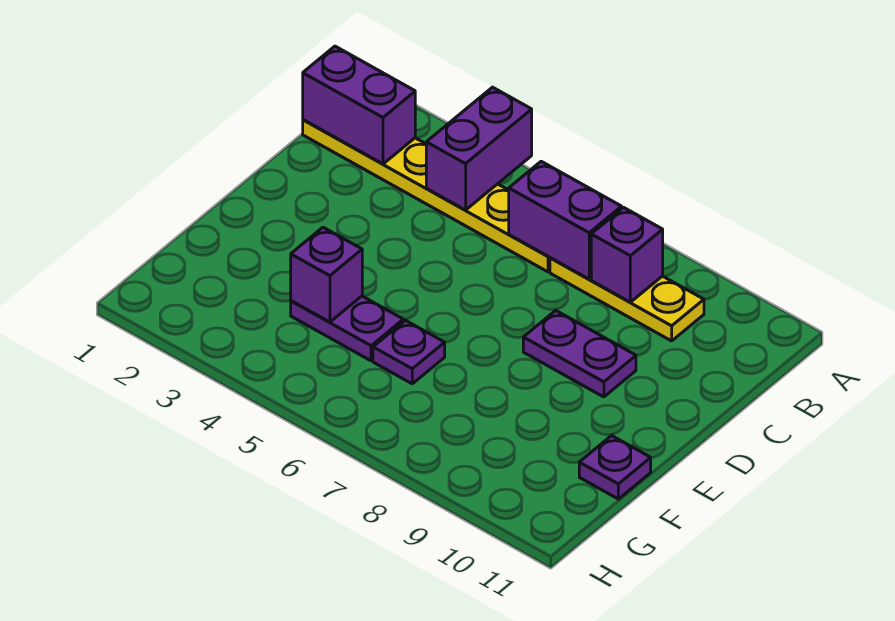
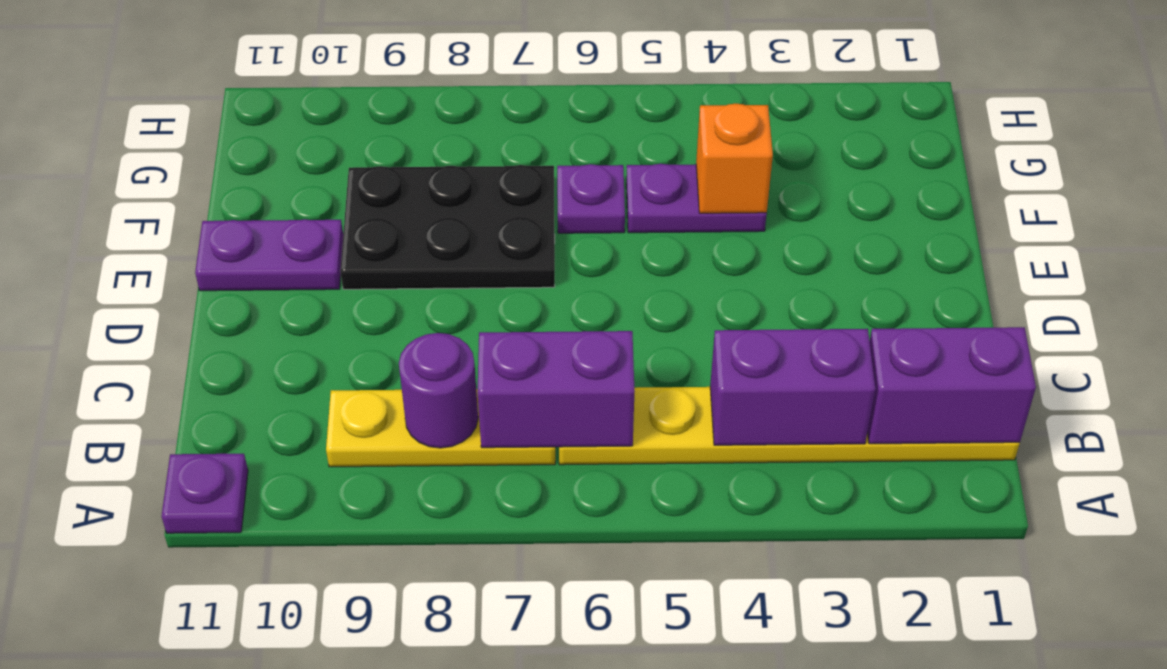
purple 1x2 brick [426,87,532,210] -> purple 1x2 brick turned to [710,329,875,445]
purple 1x1 brick [591,207,663,302] -> purple 1x1 round brick [399,333,478,448]
purple 1x2 plate [523,310,636,397] -> purple 1x2 plate moved to [195,219,343,291]
none -> black 2x3 plate [340,165,555,289]
purple 1x1 brick [291,227,362,322] -> orange 1x1 brick [696,103,773,213]
purple 1x1 plate [579,436,651,499] -> purple 1x1 plate moved to [162,454,248,533]

